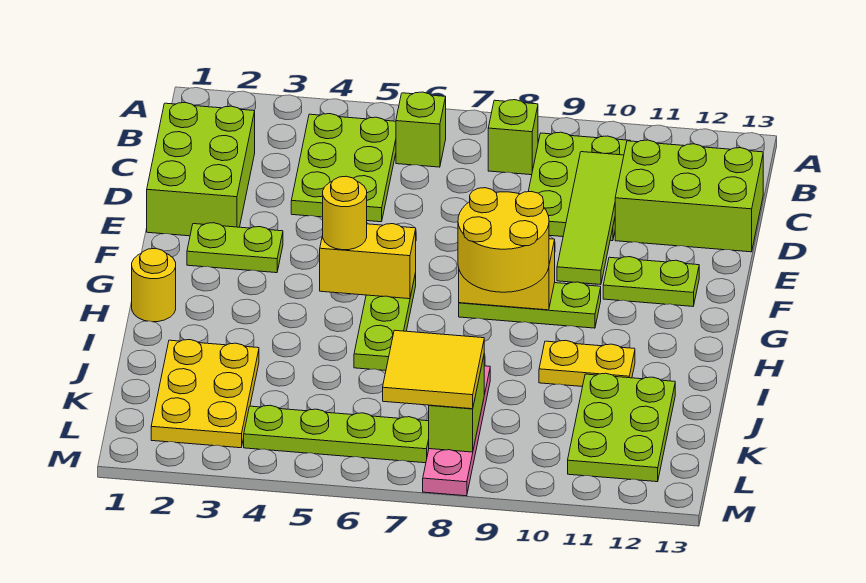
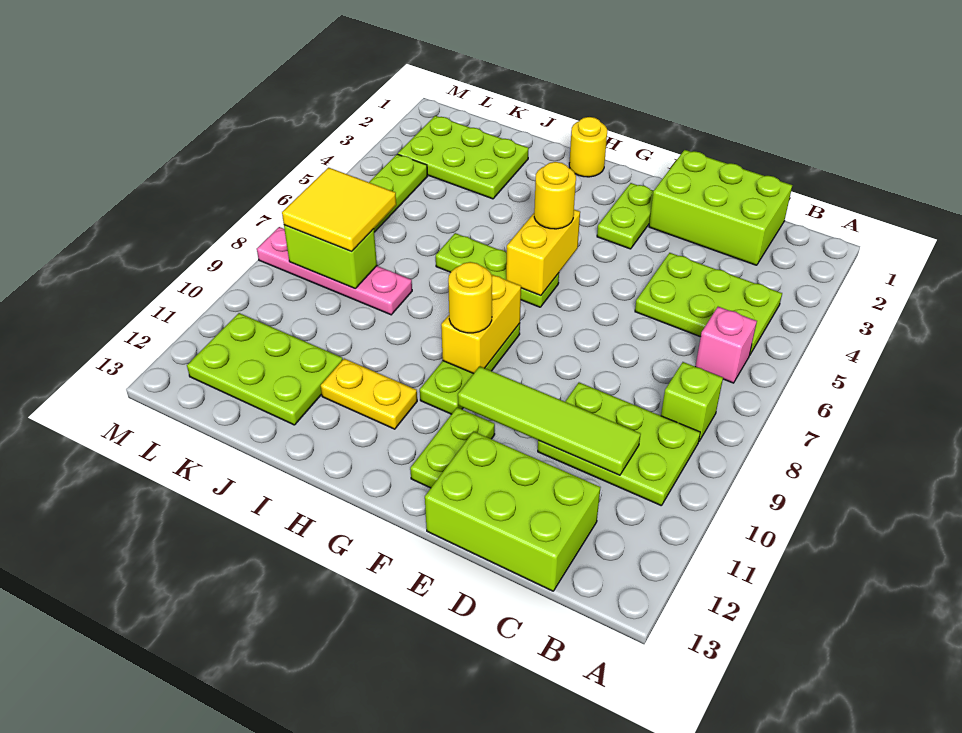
lime 1x1 brick [396,92,446,167] -> pink 1x1 brick [695,307,757,383]
lime 2x3 brick [615,140,763,252] -> lime 2x3 brick turned to [425,431,600,591]
yellow 2x2 round brick [458,188,549,292] -> yellow 1x1 round brick [448,262,492,333]
yellow 1x2 plate [539,340,635,387] -> yellow 1x2 plate turned to [321,359,417,429]
yellow 2x3 plate [151,340,259,448] -> lime 2x3 plate [398,116,529,199]

